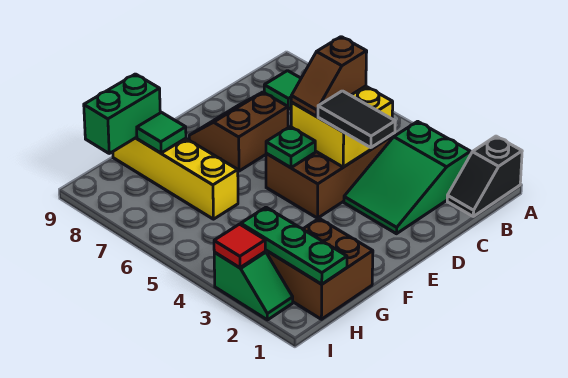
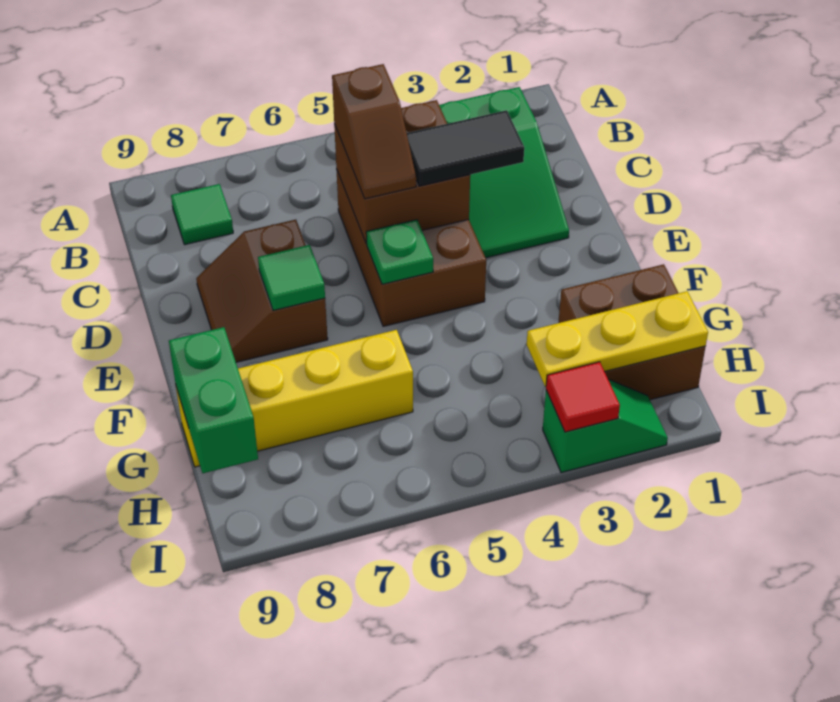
black 1x2 slope [447,136,522,216] -> none
yellow 2x2 brick [291,86,393,167] -> brown 2x2 brick [334,100,470,244]
green 1x1 tile [137,112,186,153] -> green 1x1 tile moved to [258,245,325,311]
green 1x3 plate [241,207,347,284] -> yellow 1x3 plate [527,291,708,387]

